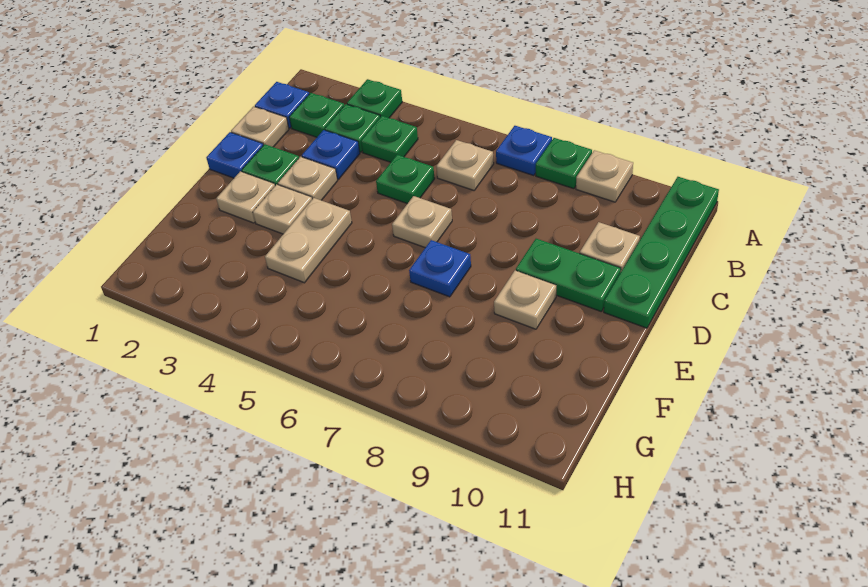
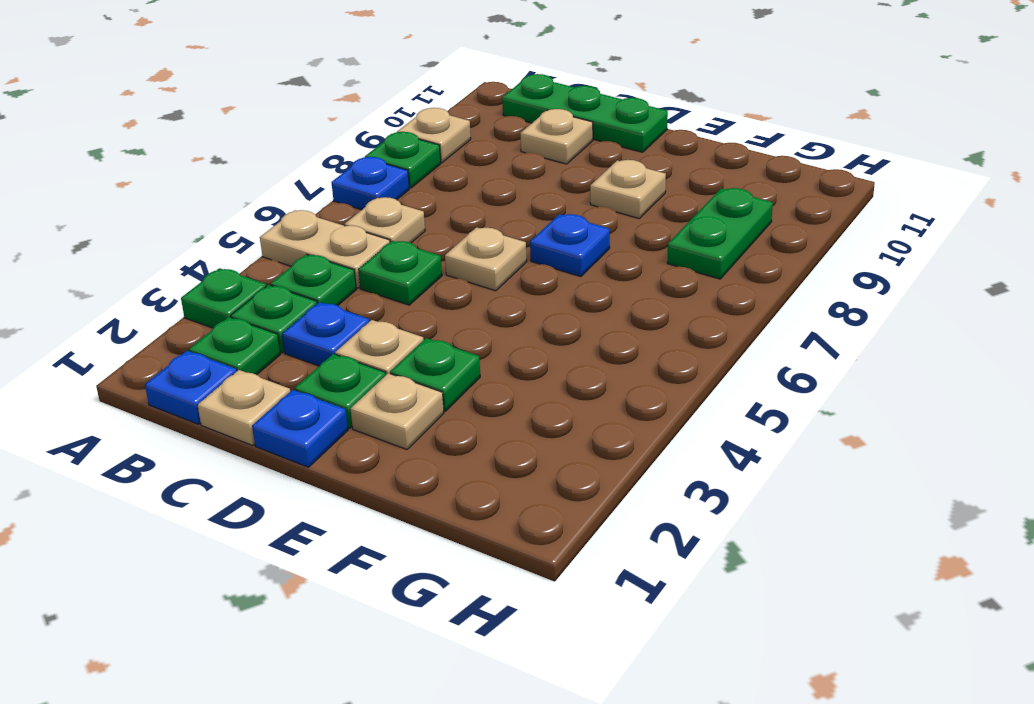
green 1x4 plate [604,177,719,328] -> green 1x3 plate [502,74,668,152]
green 1x2 plate [516,239,621,312] -> green 1x2 plate moved to [667,188,773,279]
tan 1x1 plate [253,184,312,234] -> green 1x1 plate [390,338,480,411]
tan 1x2 plate [265,198,352,283] -> tan 1x2 plate moved to [260,210,390,288]

